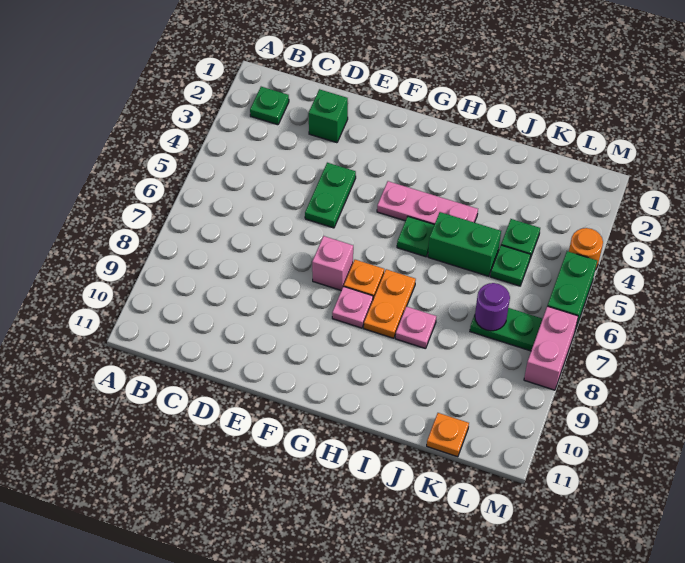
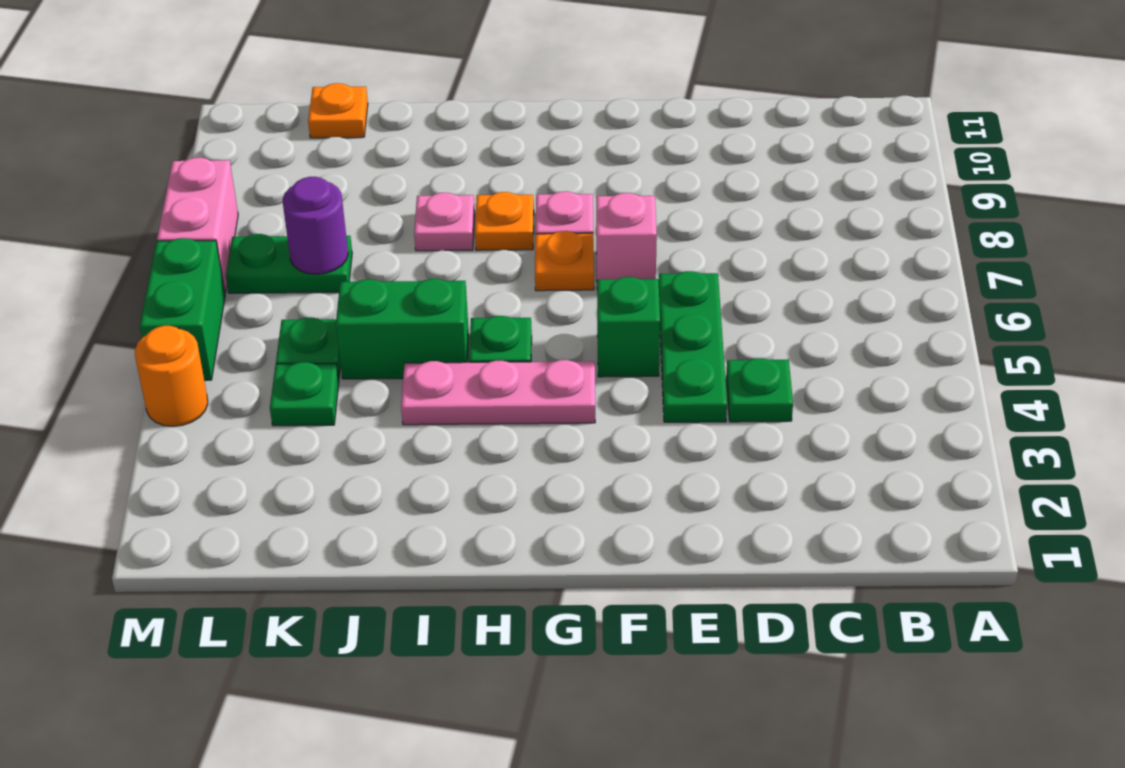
green 1x1 plate [250,87,289,125] -> green 1x1 plate moved to [726,358,793,422]
green 1x1 brick [309,89,348,143] -> green 1x1 brick moved to [597,277,660,377]
green 1x2 plate [305,163,356,228] -> green 1x3 plate [659,271,727,422]
orange 1x2 plate [364,269,416,338] -> orange 1x1 plate [475,192,534,250]

